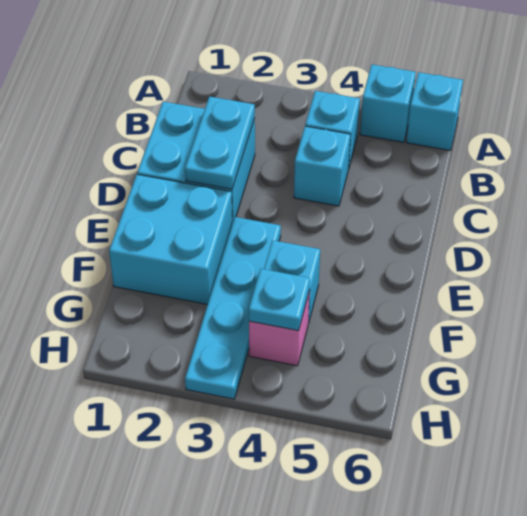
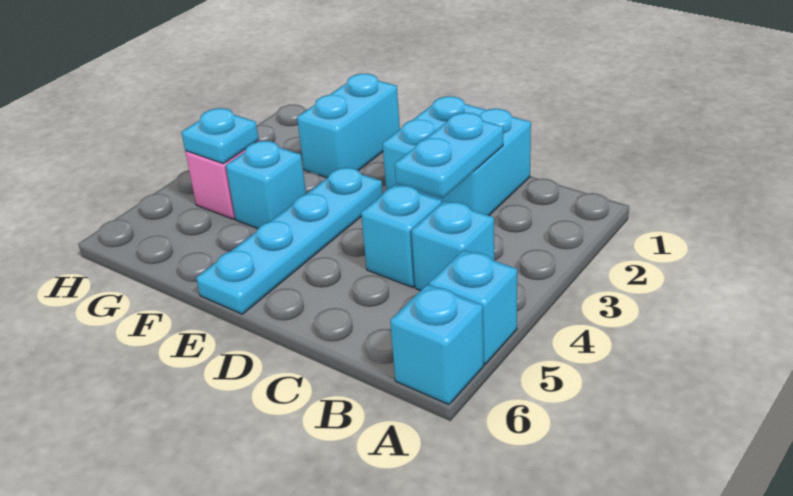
cyan 1x2 plate [185,97,255,189] -> cyan 1x2 plate turned to [395,113,503,198]
cyan 2x2 brick [109,174,232,304] -> cyan 1x2 brick [297,74,400,178]
cyan 1x4 plate [185,217,281,399] -> cyan 1x4 plate turned to [196,168,383,314]

